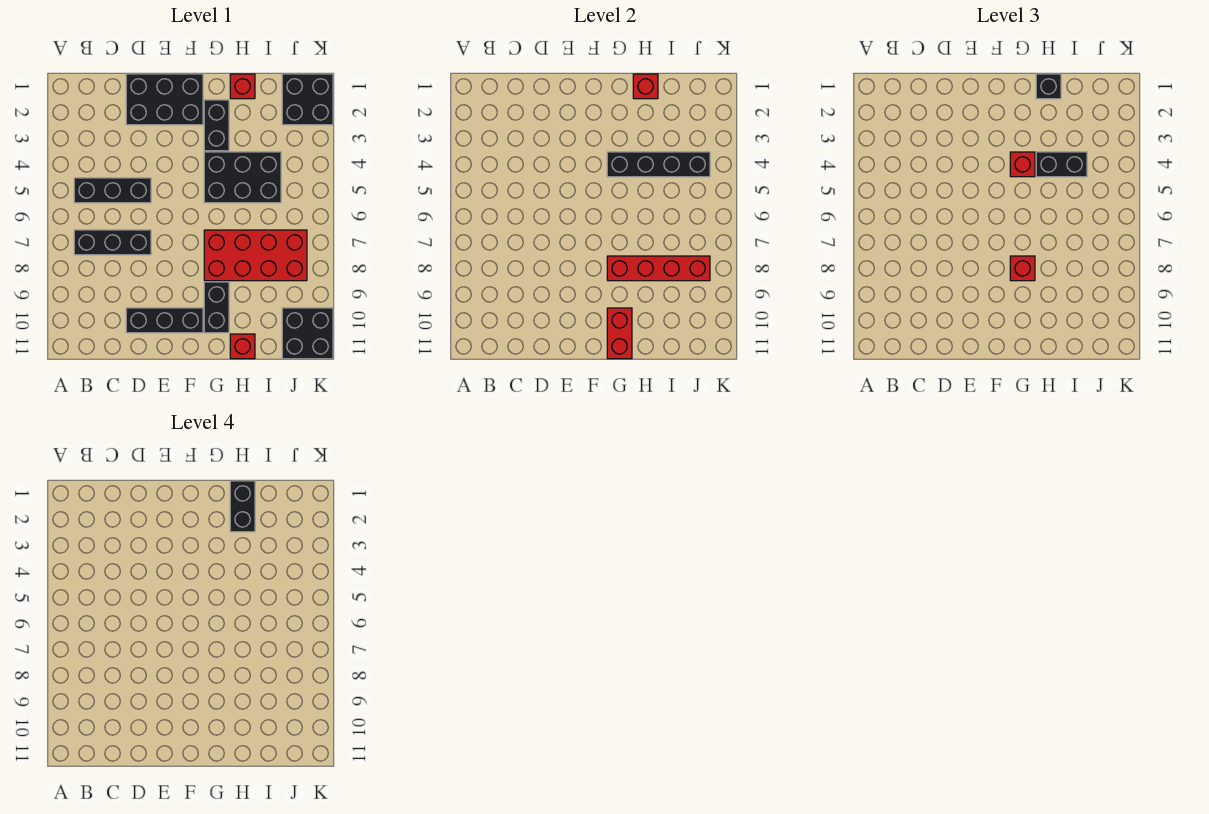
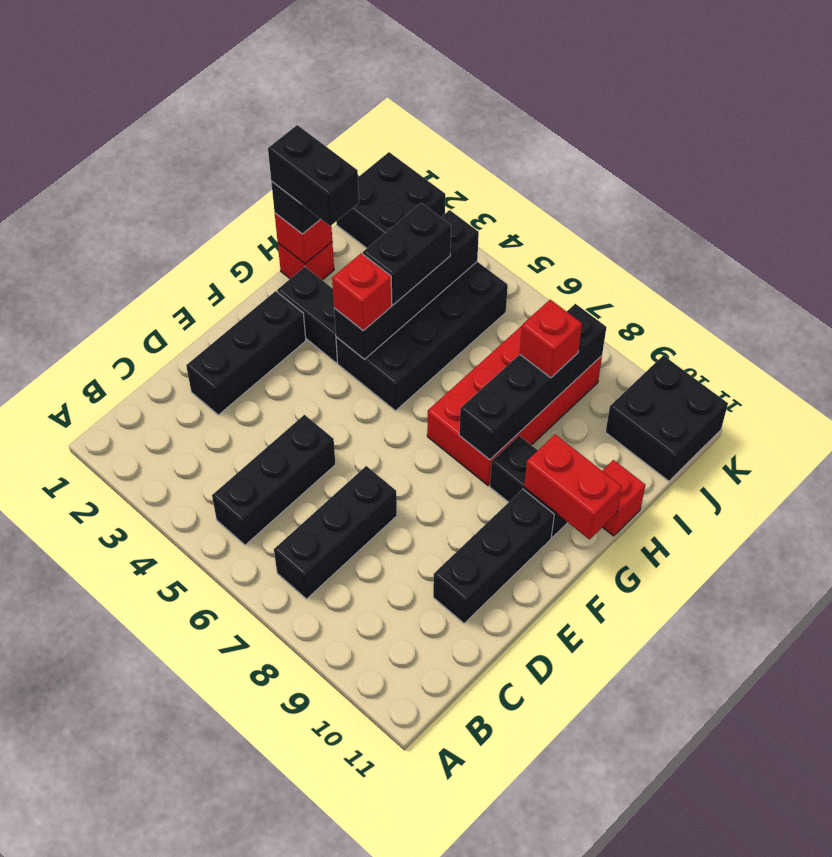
black 2x3 brick [126,74,203,125] -> black 1x3 brick [186,291,306,415]
black 2x3 brick [204,152,281,203] -> black 2x4 brick [336,262,508,411]
red 1x4 brick [607,256,710,281] -> black 1x4 brick [459,304,606,460]
red 1x1 brick [1010,256,1035,281] -> red 1x1 brick moved to [520,300,582,378]

